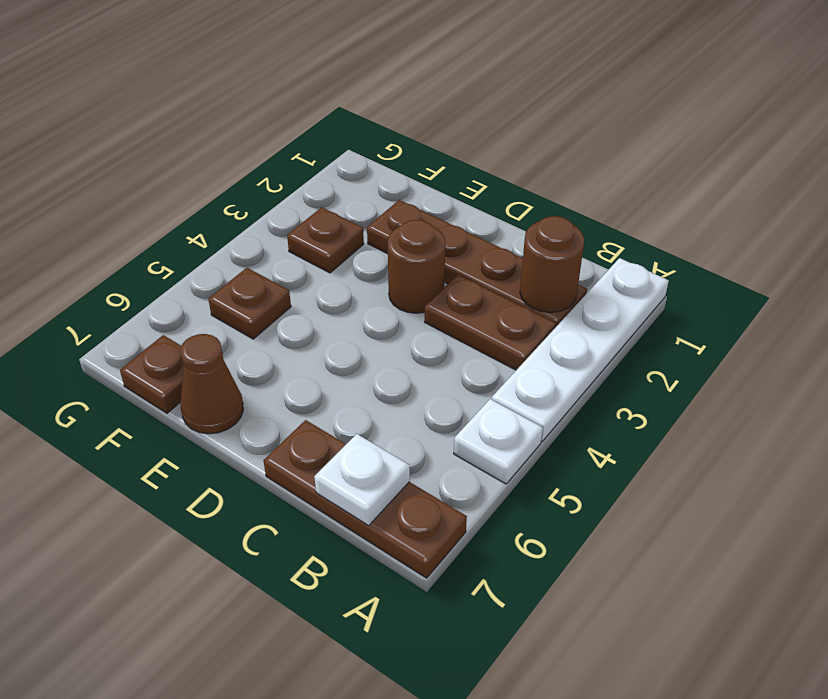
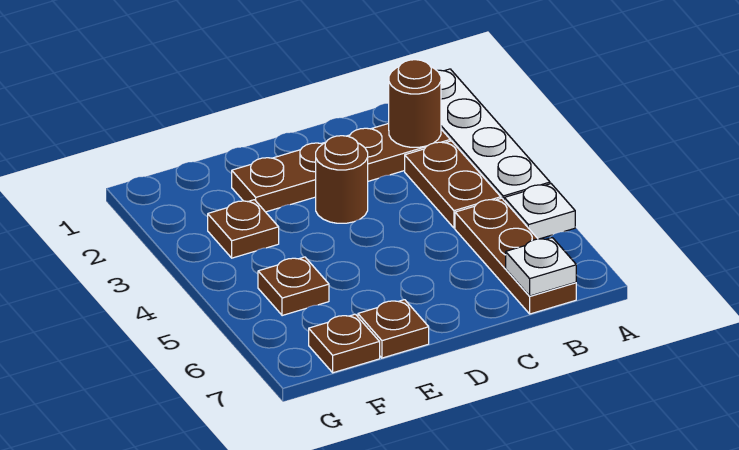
brown 1x3 plate [264,420,467,578] -> brown 1x3 plate turned to [455,198,576,314]
brown 1x2 plate [425,275,556,370] -> brown 1x2 plate turned to [405,141,501,228]
brown 1x1 cone [180,334,243,434] -> brown 1x1 plate [358,300,429,358]

